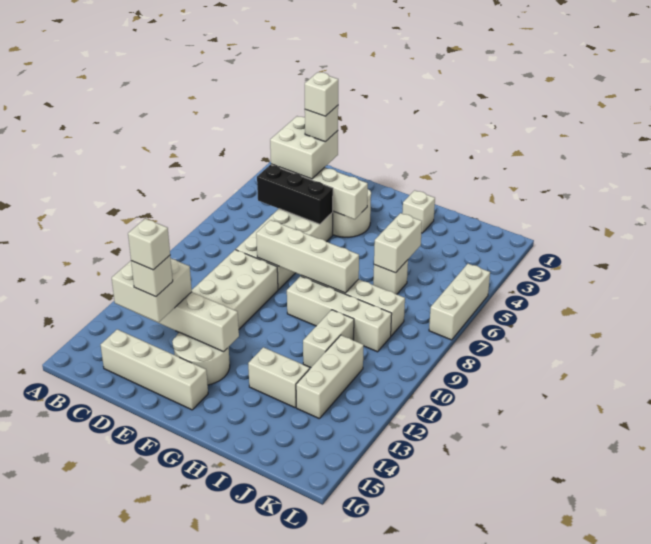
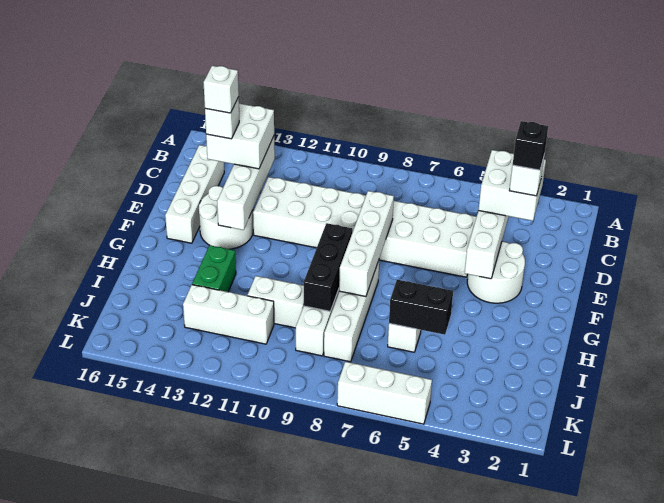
black 1x3 brick [257,165,333,224] -> black 1x3 brick moved to [304,223,353,311]
white 1x1 brick [305,72,338,116] -> black 1x1 brick [513,121,548,170]
white 1x1 brick [402,190,435,233] -> none
white 1x2 brick [248,347,310,408] -> green 1x2 brick [192,245,236,292]
white 1x2 brick [374,213,422,273] -> black 1x2 brick [389,280,453,335]

